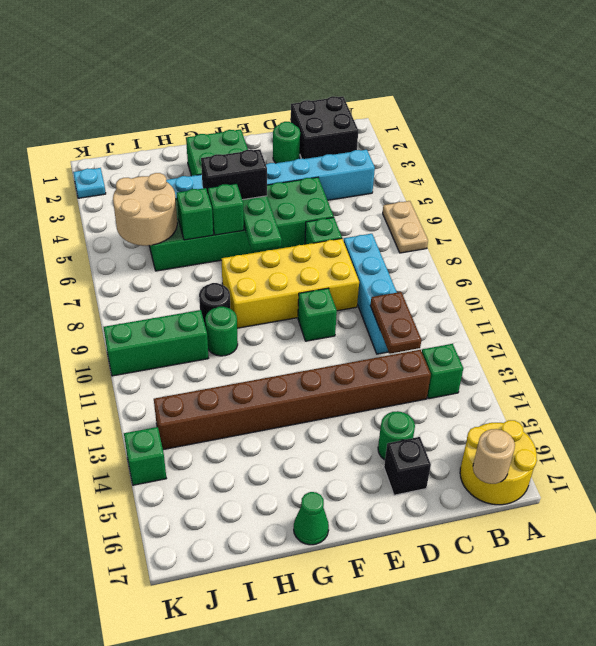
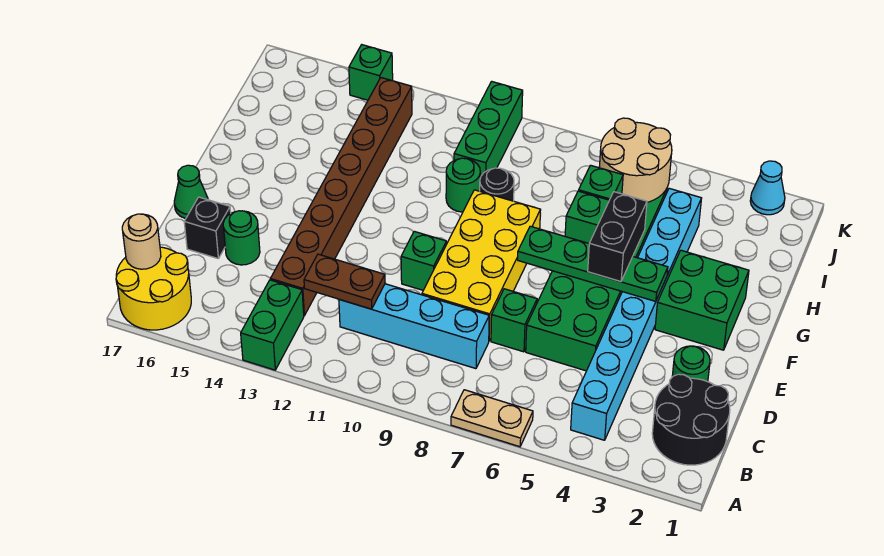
black 2x2 brick [291,96,358,159] -> black 2x2 round brick [652,374,730,465]
green 1x1 brick [422,344,463,399] -> green 1x2 brick [241,280,304,370]
green 1x1 cone [294,492,329,545] -> green 1x1 cone moved to [174,165,208,218]
cyan 1x1 plate [73,168,106,198] -> cyan 1x1 cone [750,161,785,215]

